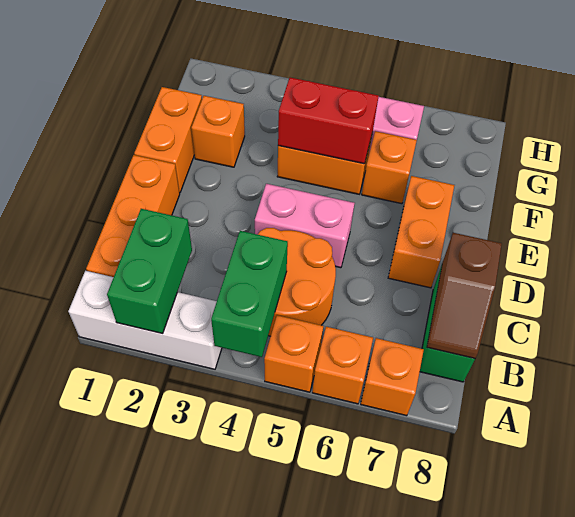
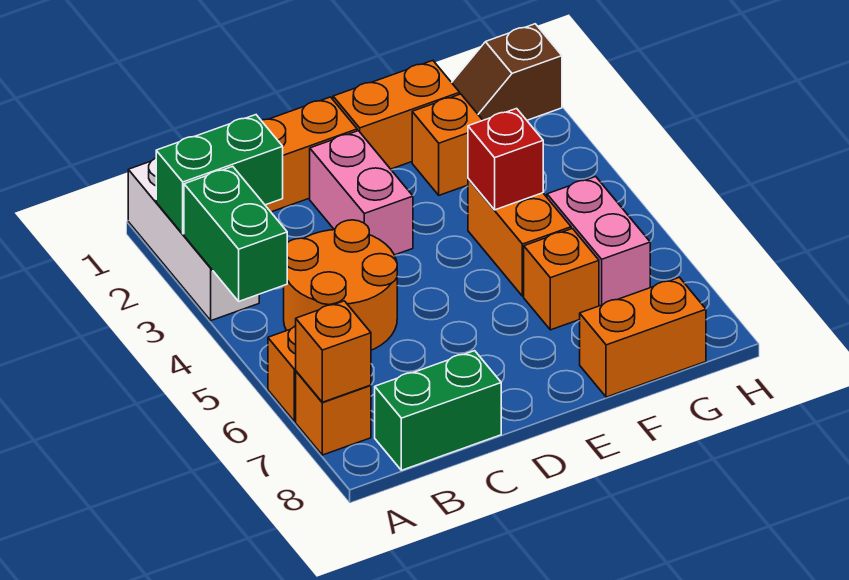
green 1x2 brick [211,231,288,357] -> green 1x2 brick turned to [184,166,287,301]
orange 1x1 brick [264,315,323,392] -> orange 1x1 brick moved to [296,301,371,402]
brown 1x2 slope [427,233,502,359] -> brown 1x2 slope moved to [452,24,562,120]
pink 1x2 brick [255,184,355,268] -> pink 1x2 brick moved to [310,131,413,255]
orange 1x2 brick [388,176,454,288] -> orange 1x2 brick moved to [580,277,706,397]
red 1x2 brick [278,78,379,164] -> red 1x1 brick [468,109,543,210]

